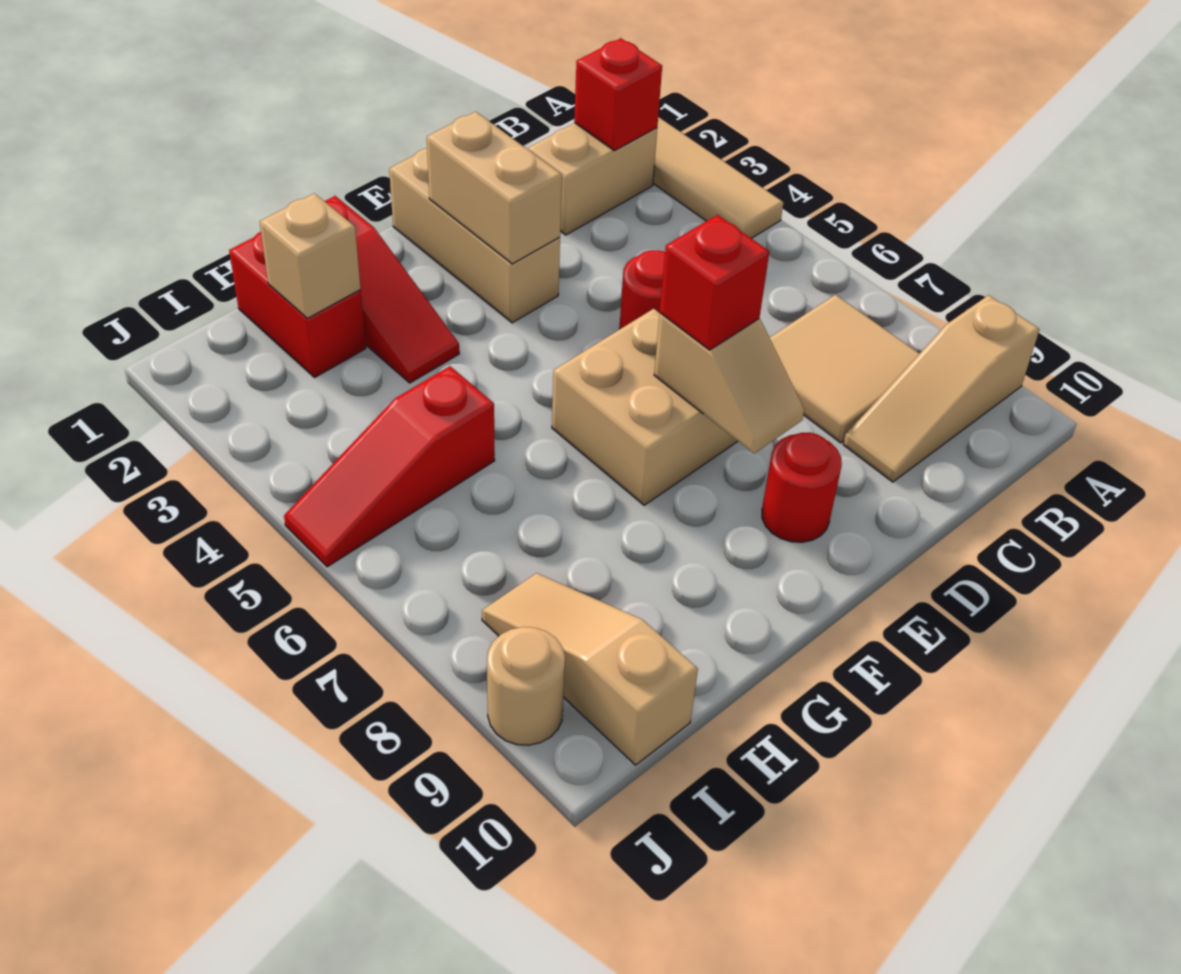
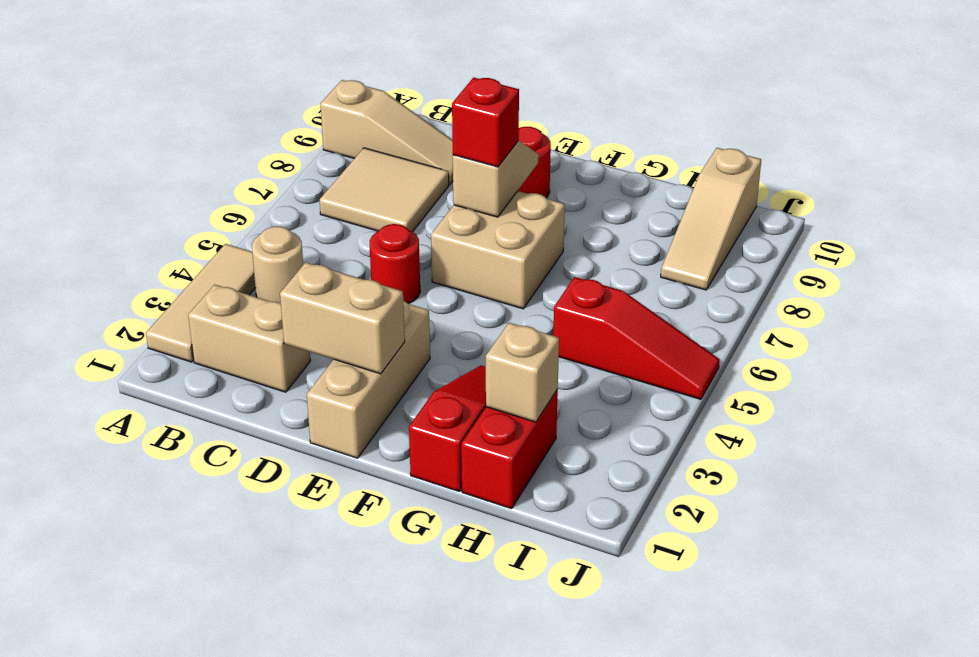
red 1x1 brick [574,38,662,151] -> none
tan 1x2 brick [427,112,562,264] -> tan 1x2 brick turned to [280,262,405,374]
tan 1x1 round brick [487,627,565,745] -> tan 1x1 round brick moved to [252,226,303,303]

